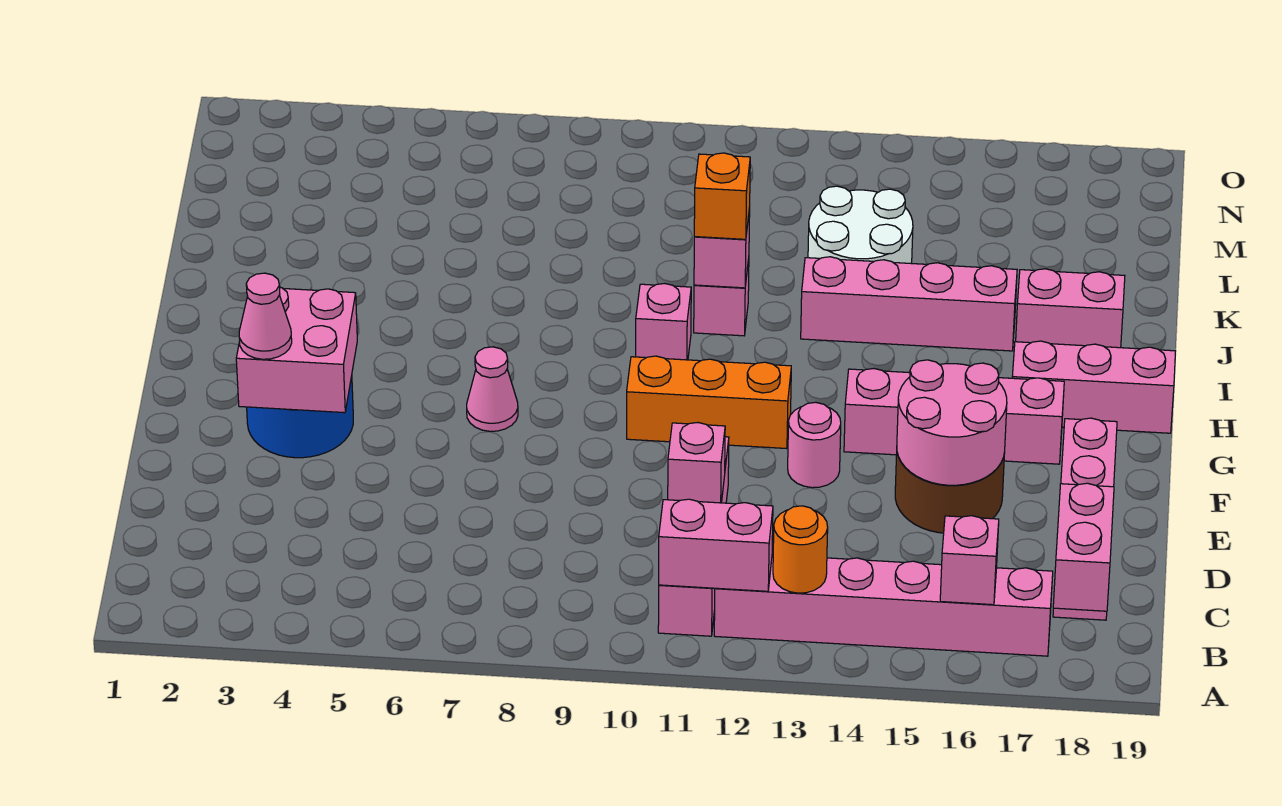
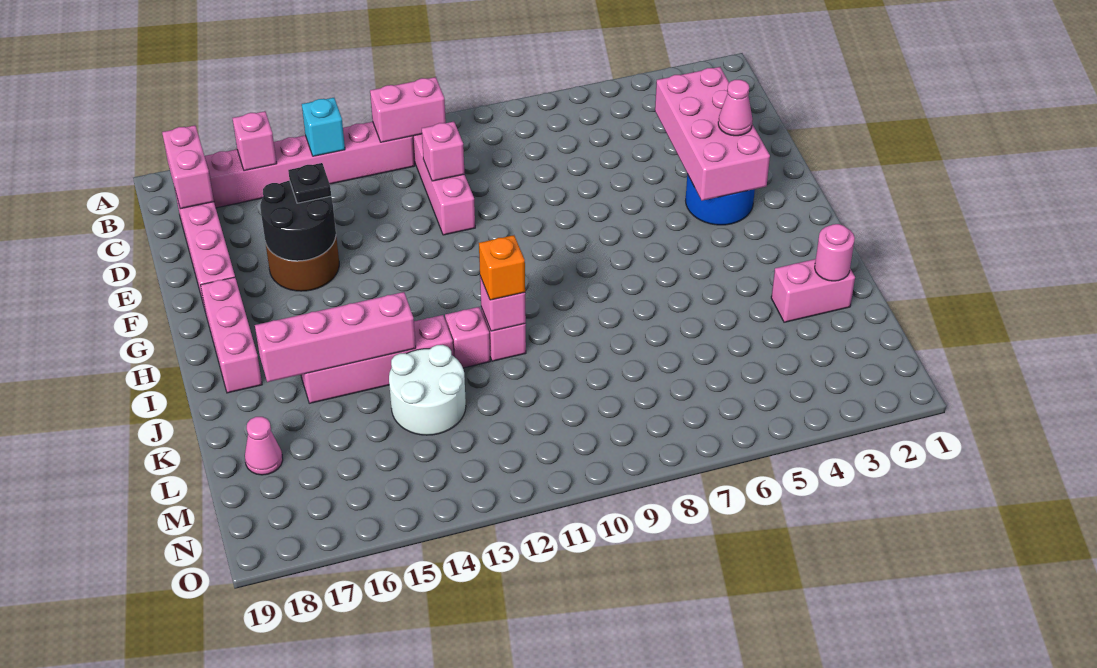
orange 1x1 round brick [773,506,828,593] -> none
none -> cyan 1x1 brick [302,98,345,156]
pink 2x2 round brick [897,360,1007,485] -> black 2x2 round brick [260,181,336,261]
none -> black 1x1 plate [288,163,331,203]
pink 2x2 brick [236,287,357,413] -> pink 2x4 brick [655,67,770,201]
pink 1x1 round brick [788,402,841,488] -> pink 1x1 round brick moved to [815,224,855,281]
pink 1x1 cone [467,347,518,431] -> pink 1x1 cone moved to [245,417,283,475]
orange 1x3 brick [627,356,791,449] -> none
pink 1x4 brick [844,369,1064,464] -> pink 1x4 brick moved to [255,292,416,382]
pink 1x3 brick [1012,341,1176,433] -> pink 1x3 brick turned to [201,277,262,393]
pink 1x1 brick [636,284,691,360] -> pink 1x1 brick moved to [445,307,490,368]
pink 1x2 brick [1016,269,1125,348] -> pink 1x2 brick moved to [771,259,855,322]

